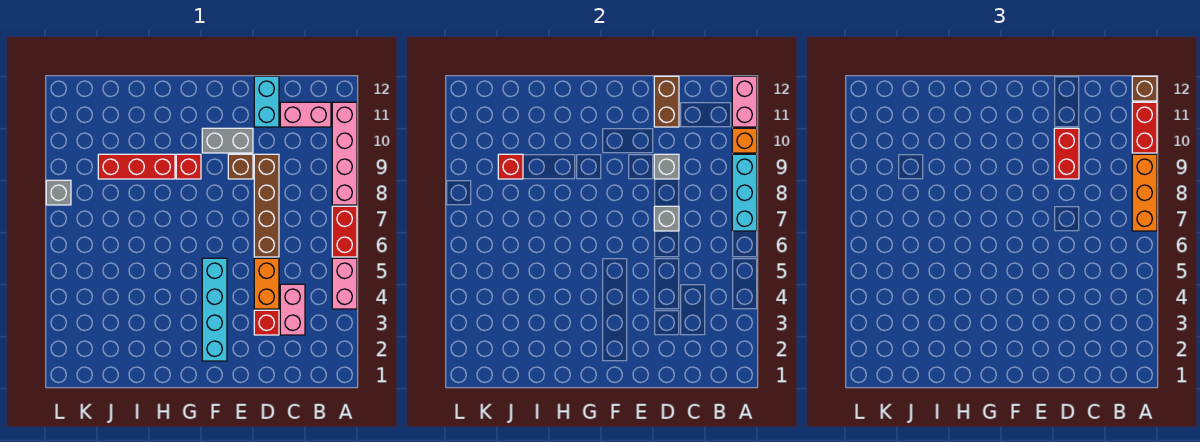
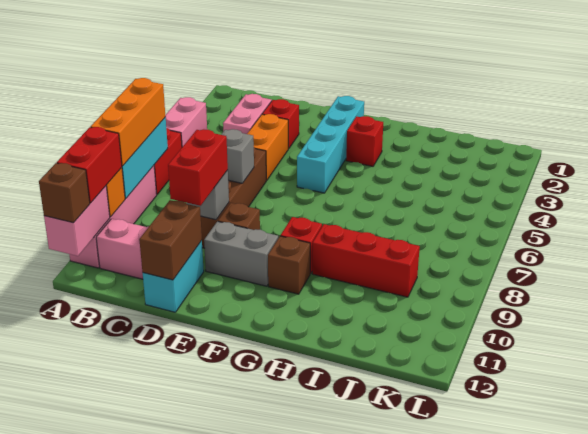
none -> brown 1x1 brick [268,236,310,294]
red 1x1 brick [498,154,523,179] -> red 1x1 brick moved to [346,116,383,166]
grey 1x1 brick [46,180,71,205] -> none

